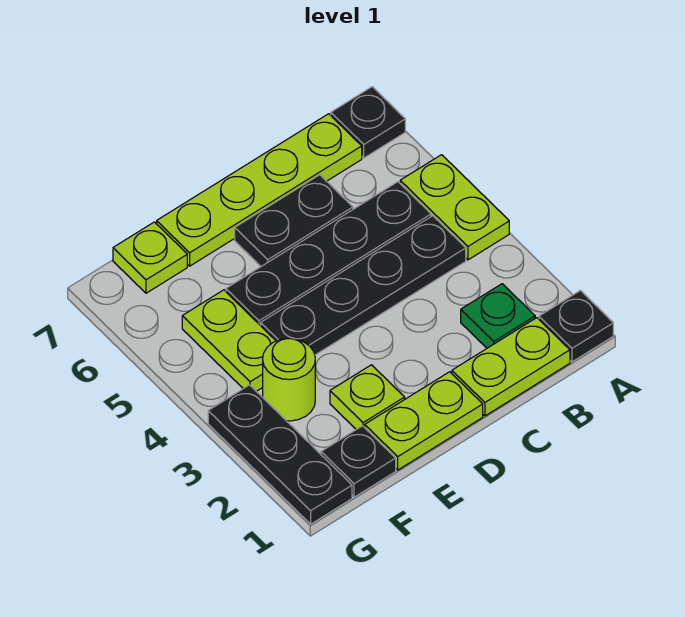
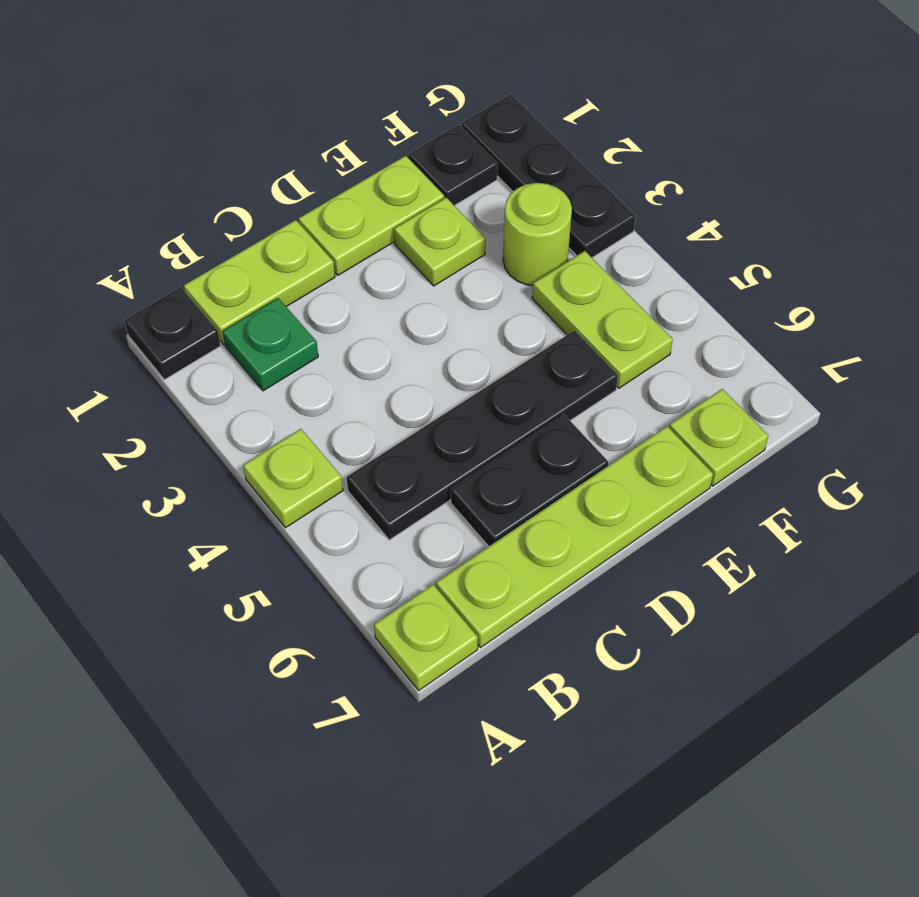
lime 1x2 plate [400,155,509,260] -> lime 1x1 plate [243,429,343,528]
black 1x1 plate [331,87,405,158] -> lime 1x1 plate [374,585,478,690]
black 1x4 plate [261,216,466,355] -> none

